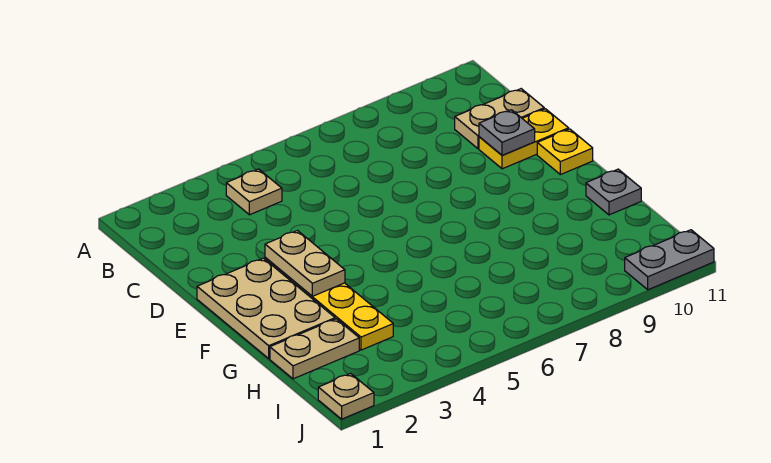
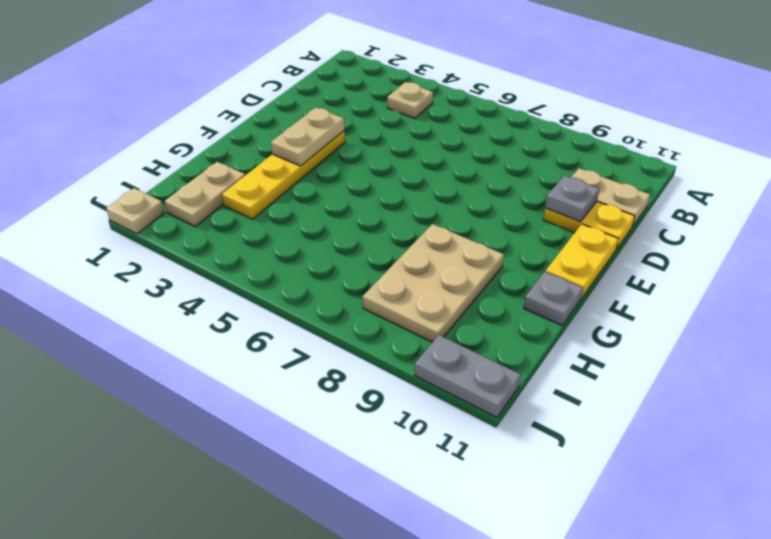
tan 2x3 plate [197,258,335,359] -> tan 2x3 plate moved to [363,224,504,342]
yellow 1x1 plate [537,129,593,175] -> yellow 1x2 plate [546,224,618,299]
tan 1x2 plate [270,319,359,379] -> tan 1x2 plate turned to [165,162,245,226]

